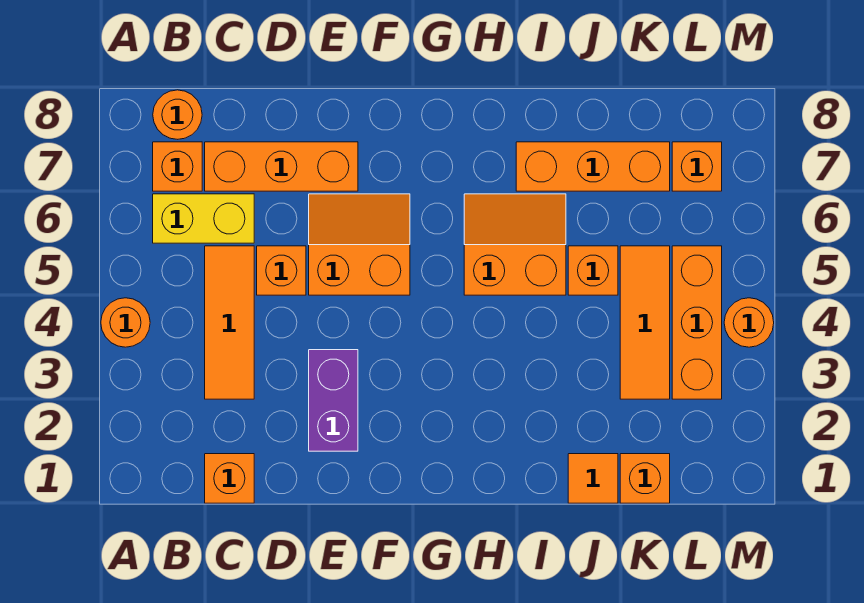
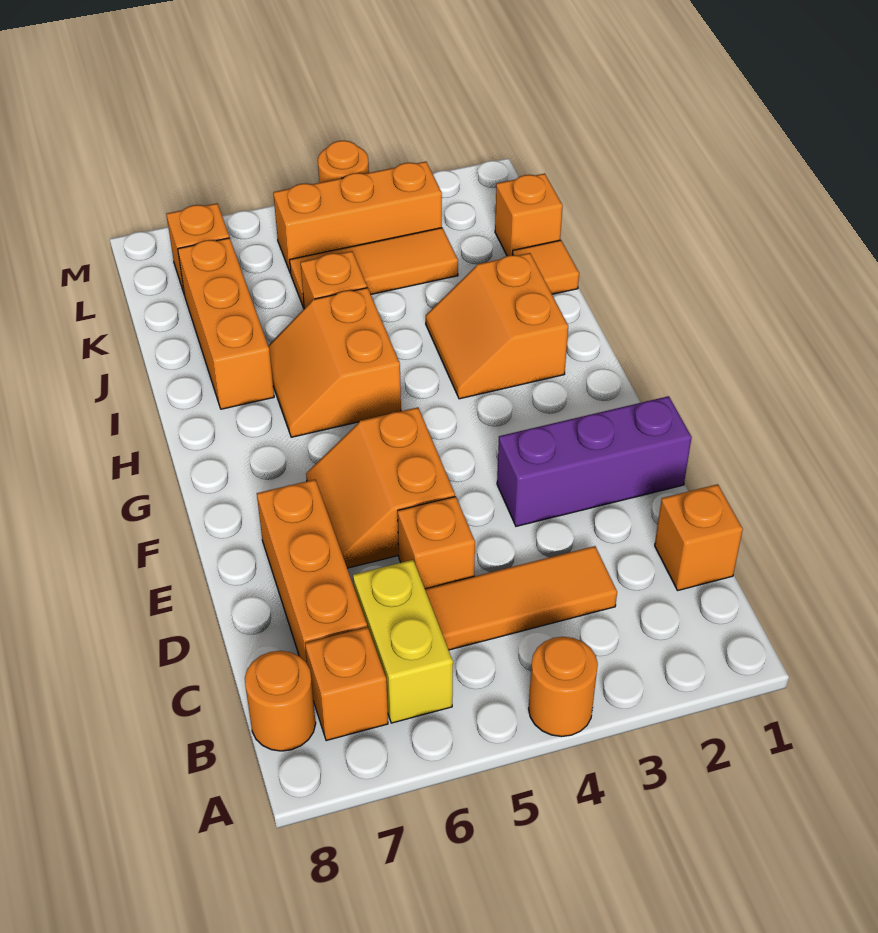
purple 1x2 brick [309,350,358,451] -> purple 1x3 brick [497,396,692,526]
none -> orange 2x2 slope [426,253,568,399]

